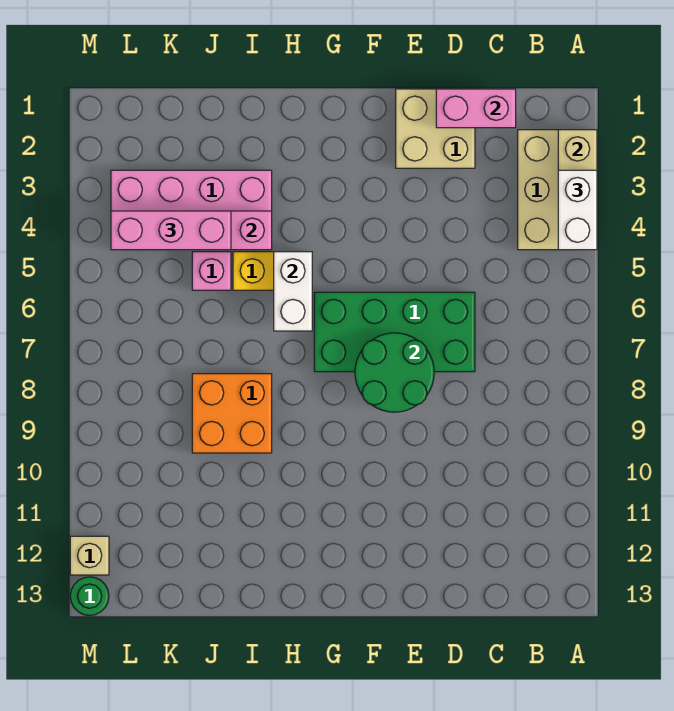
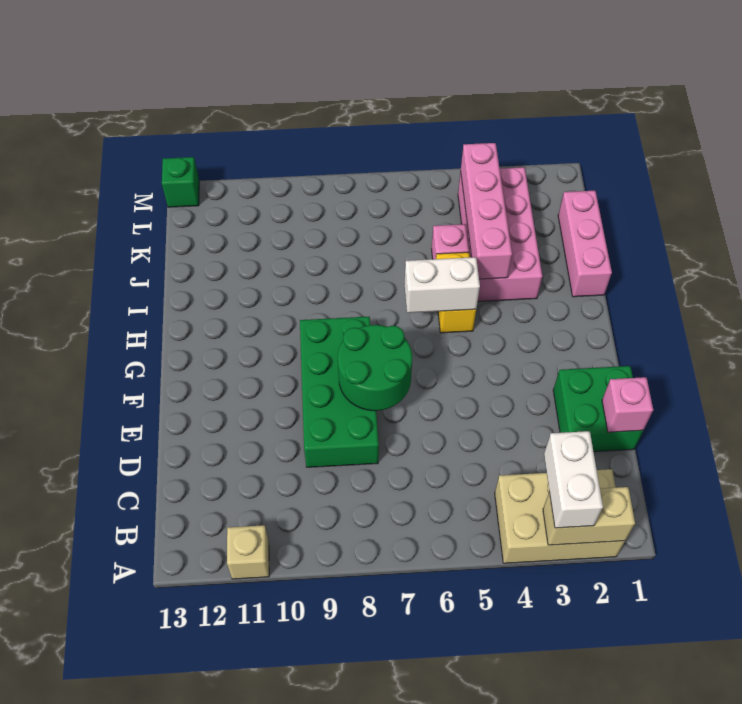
white 1x2 brick [558,170,597,250] -> white 1x2 brick turned to [544,431,603,528]
pink 1x2 brick [436,89,516,128] -> pink 1x1 brick [602,377,653,432]
tan 2x2 brick [396,89,475,168] -> green 2x2 brick [553,366,643,452]
green 2x4 brick [314,292,475,372] -> green 2x4 brick moved to [300,317,379,467]
orange 2x2 brick [192,374,272,453] -> none
pink 1x3 brick [111,211,231,250] -> pink 1x3 brick moved to [558,191,612,297]
tan 1x1 brick [70,536,109,575] -> tan 1x1 brick moved to [227,525,269,579]
green 1x1 round brick [70,577,109,616] -> green 1x1 brick [162,157,199,207]

